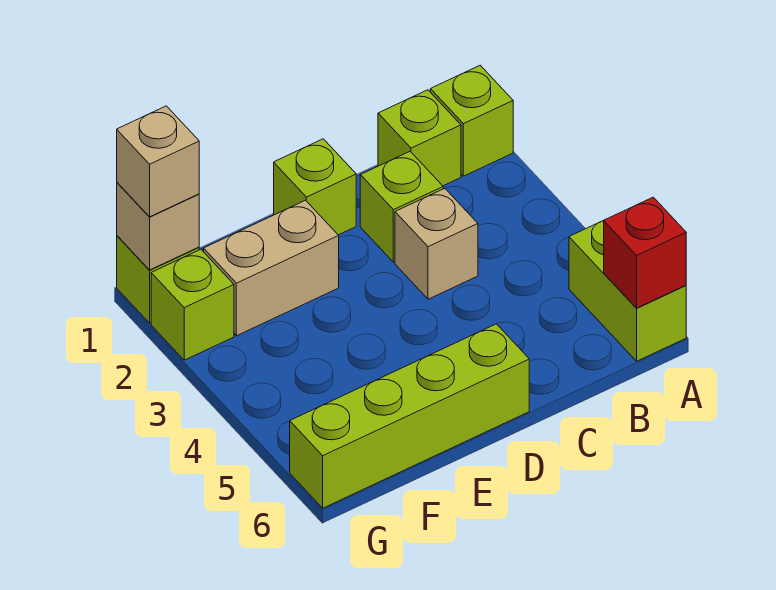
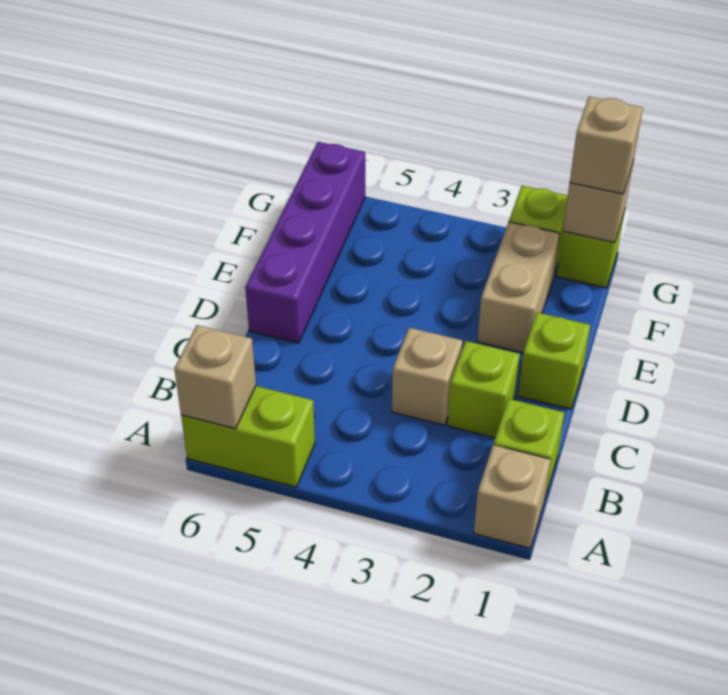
lime 1x1 brick [430,65,513,176] -> tan 1x1 brick [474,445,551,548]
red 1x1 brick [604,197,686,308] -> tan 1x1 brick [174,325,256,429]
lime 1x4 brick [290,324,529,508] -> purple 1x4 brick [245,142,365,343]

